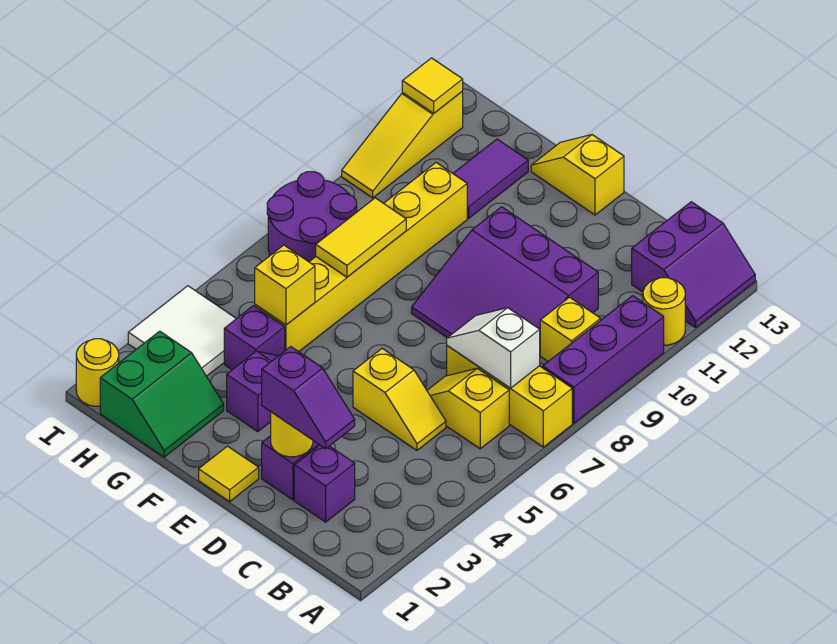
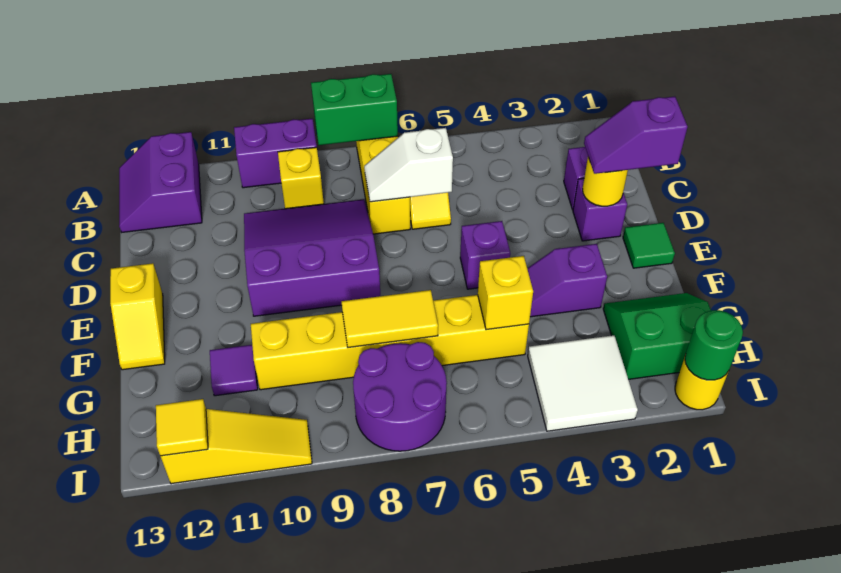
none -> green 1x2 brick [311,74,398,145]
purple 1x3 brick [543,296,664,423] -> purple 1x2 brick [234,119,317,188]
yellow 1x1 round brick [643,278,685,345] -> none
purple 2x2 slope [632,202,755,328] -> purple 2x2 slope turned to [119,132,202,232]
white 1x2 slope [447,308,540,388] -> white 1x2 slope turned to [364,128,453,202]
purple 1x2 slope [262,347,355,449] -> purple 1x2 slope turned to [584,97,687,174]
yellow 1x2 slope [353,349,446,450] -> none
purple 3x3 slope [412,207,598,338] -> purple 3x3 slope turned to [244,199,380,316]
yellow 1x1 tile [199,446,259,501] -> green 1x1 tile [623,223,675,268]
purple 1x1 brick [224,306,285,370] -> purple 1x1 brick moved to [460,221,510,289]
purple 1x2 tile [453,139,528,218] -> purple 1x1 tile [210,345,258,396]
none -> green 1x1 round brick [685,310,743,380]

